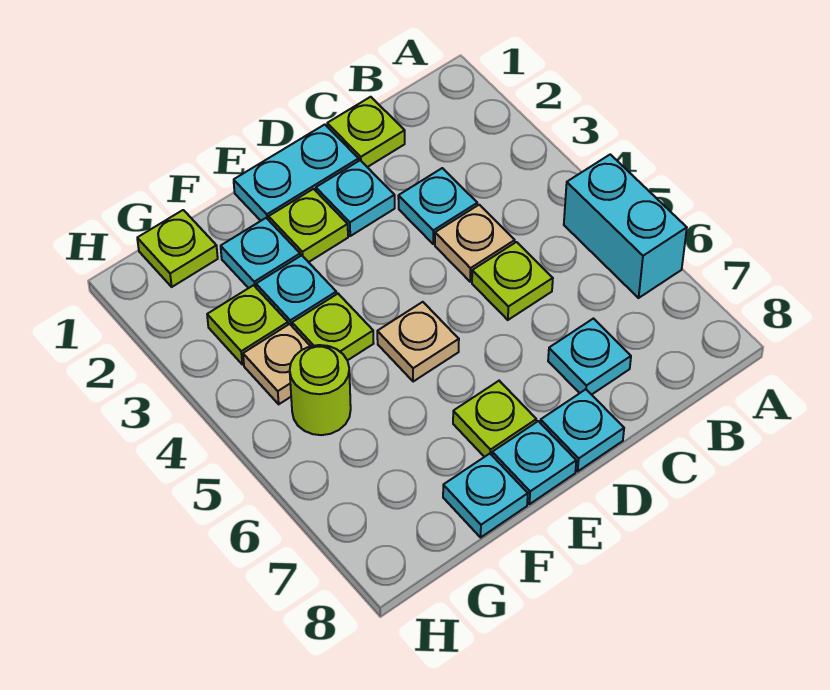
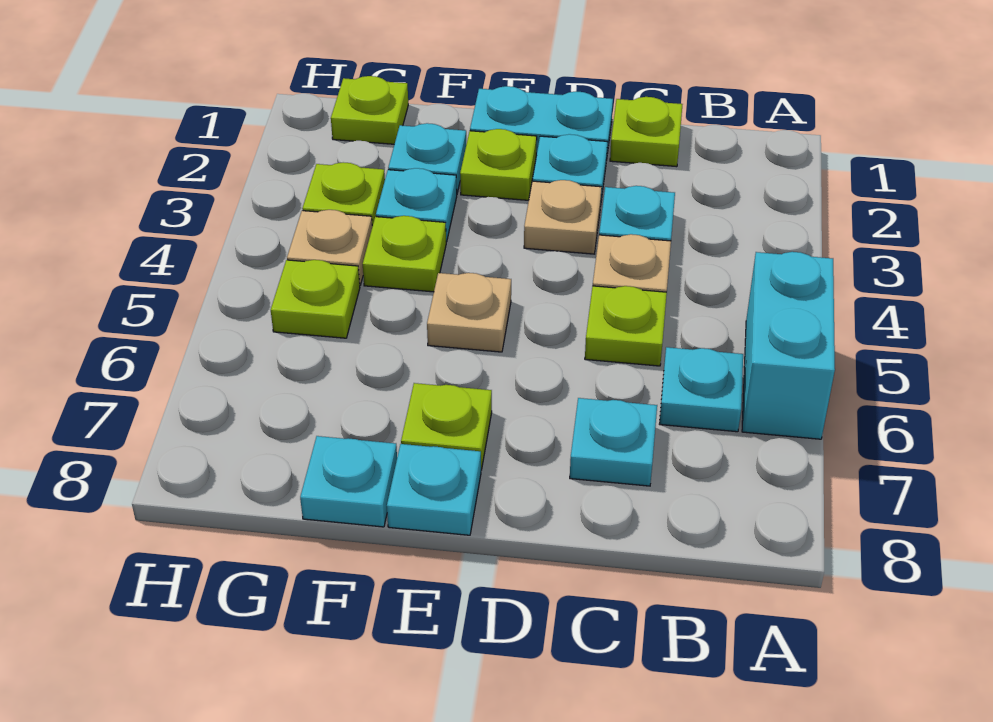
none -> tan 1x1 plate [524,180,602,254]
cyan 1x1 plate [540,389,624,471] -> cyan 1x1 plate moved to [660,347,743,432]
lime 1x1 round brick [290,345,351,435] -> lime 1x1 plate [271,260,360,338]

